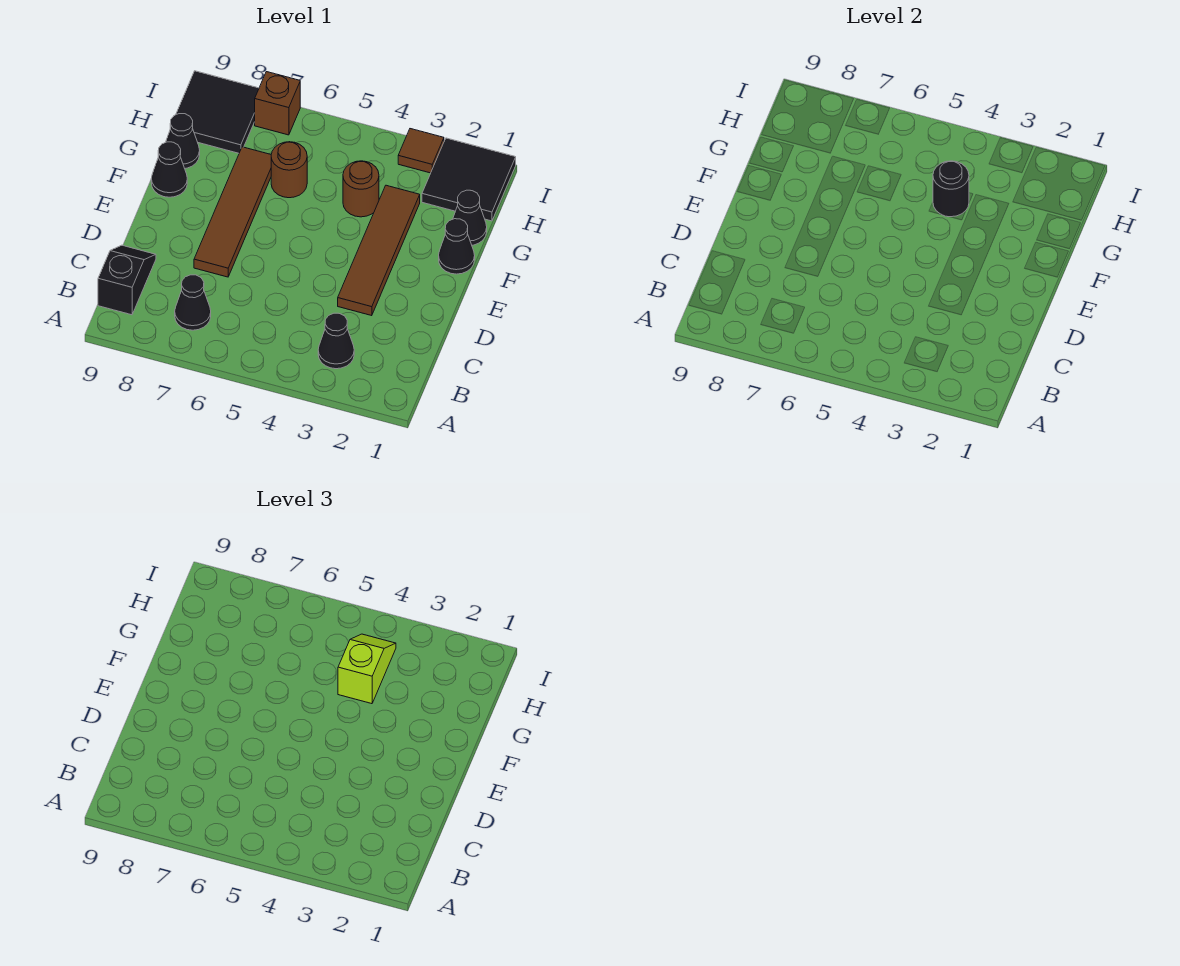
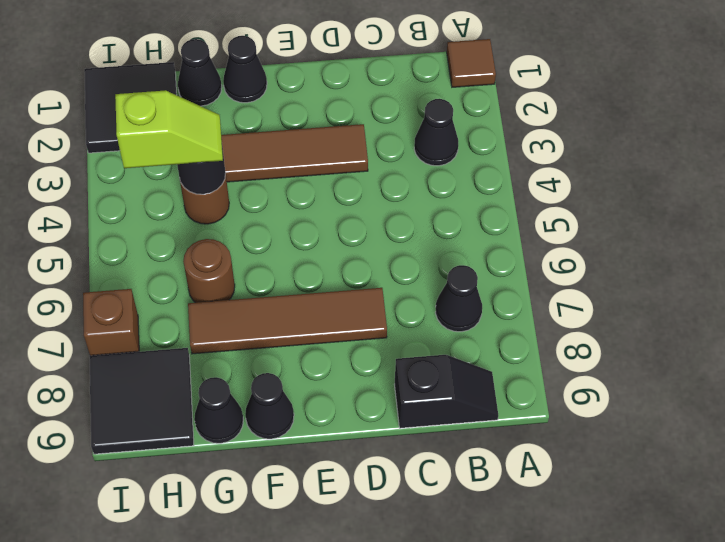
black 1x2 slope [98,245,156,315] -> black 1x2 slope turned to [394,355,498,428]
lime 1x2 slope [338,634,396,704] -> lime 1x2 slope turned to [115,90,223,168]
brown 1x1 tile [398,129,444,173] -> brown 1x1 tile moved to [447,39,496,87]

